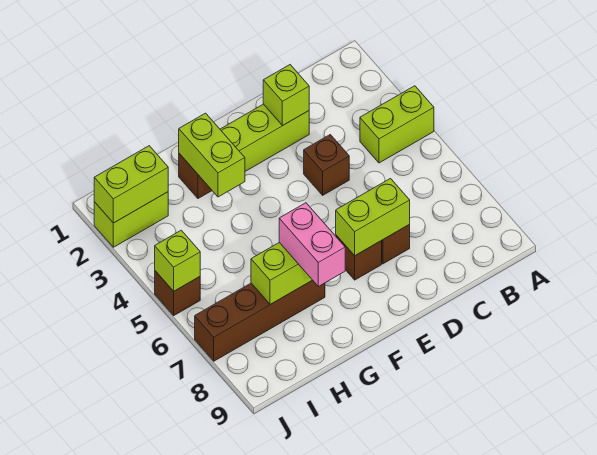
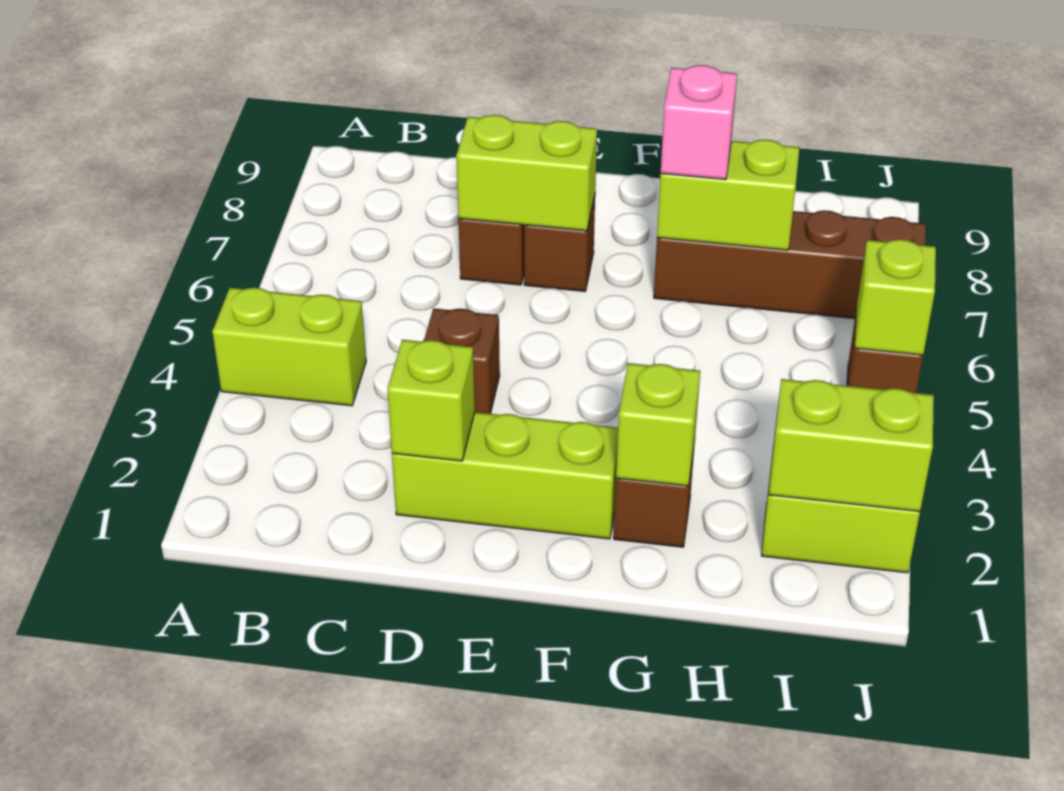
lime 1x2 brick [179,113,245,197] -> lime 1x1 brick [616,363,700,486]
pink 1x2 brick [279,203,345,286] -> pink 1x1 brick [661,65,737,180]

